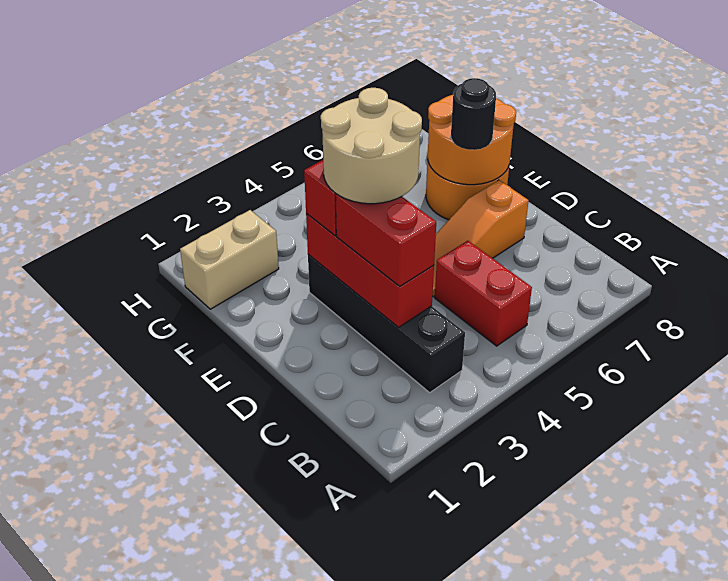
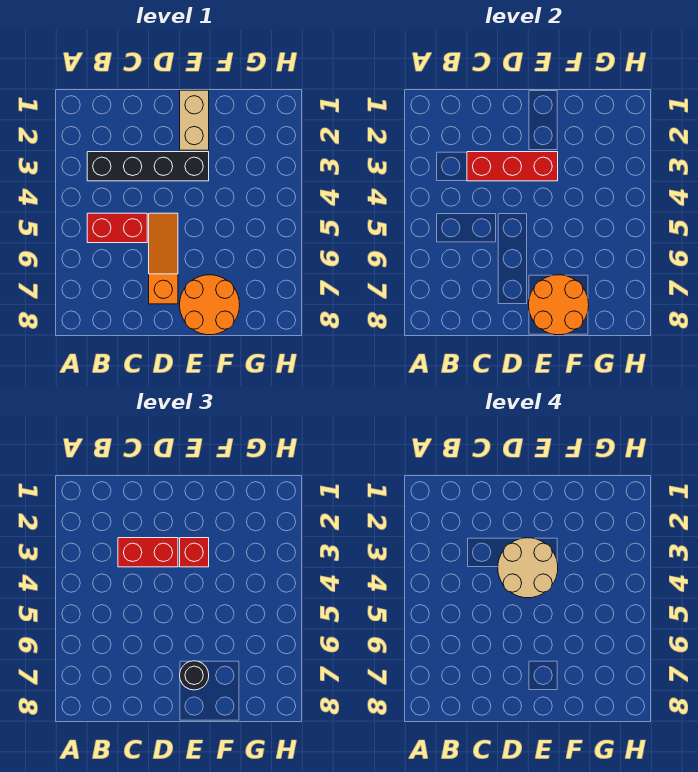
tan 1x2 brick [180,210,279,309] -> tan 1x2 brick moved to [180,90,209,150]

